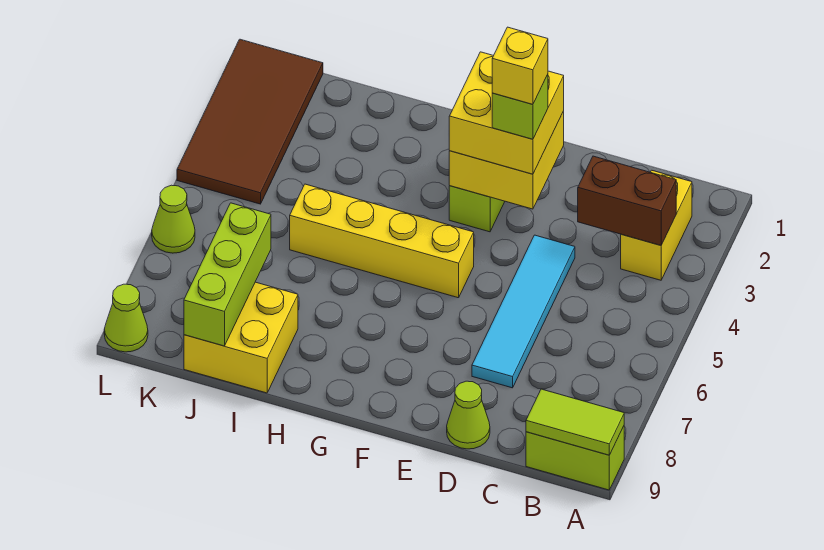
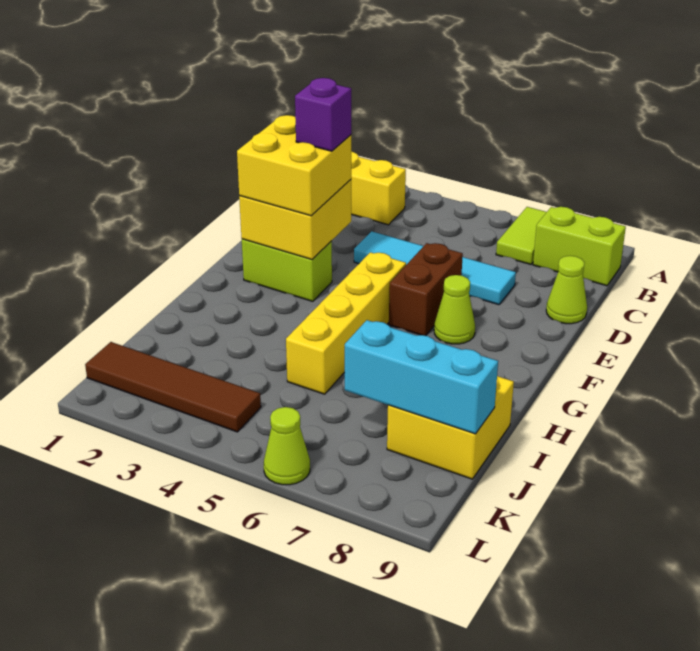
lime 1x2 brick [526,426,624,490] -> lime 1x2 brick turned to [533,207,626,286]
lime 1x2 tile [526,389,624,455] -> lime 1x2 tile moved to [496,207,546,264]
brown 1x2 brick [578,156,676,246] -> brown 1x2 brick moved to [389,243,463,336]
lime 1x1 brick [492,74,548,139] -> purple 1x1 brick [295,78,351,151]
yellow 1x1 brick [492,27,548,104] -> none
lime 1x3 brick [184,203,271,346] -> cyan 1x3 brick [345,320,498,434]
brown 2x4 tile [177,39,323,204] -> brown 1x4 tile [85,342,261,432]
lime 1x1 cone [104,284,148,352] -> lime 1x1 cone moved to [434,275,475,344]

